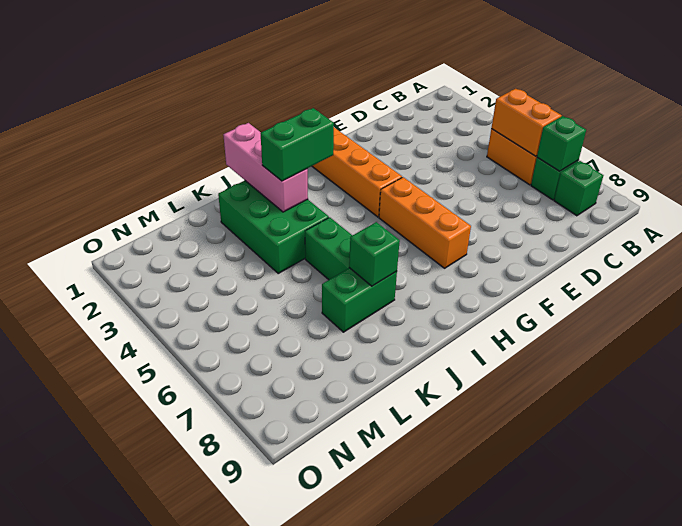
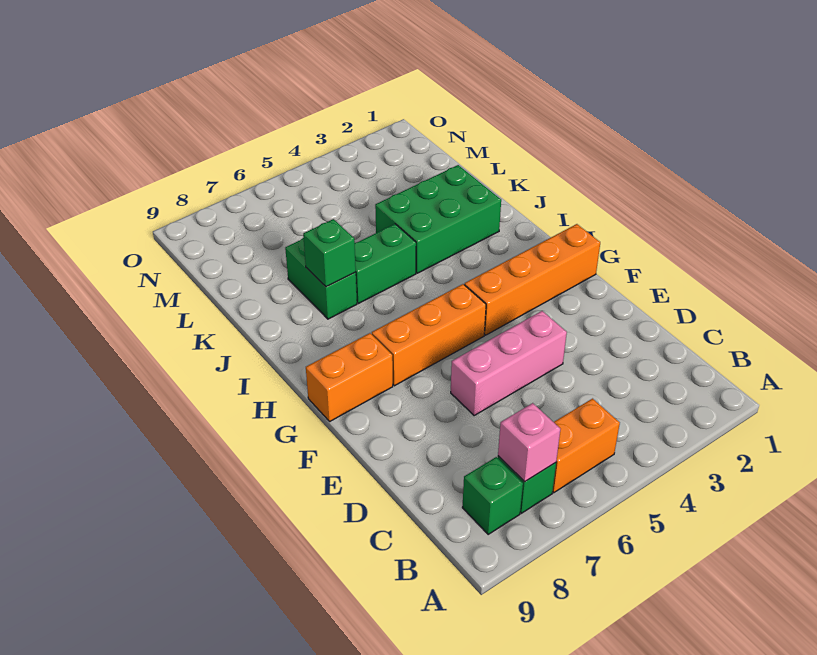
orange 1x2 brick [491,89,562,156] -> orange 1x2 brick moved to [306,333,393,421]
green 1x1 brick [537,116,586,171] -> pink 1x1 brick [498,403,560,482]
green 1x2 brick [260,108,334,181] -> none
pink 1x3 brick [223,123,308,212] -> pink 1x3 brick moved to [451,311,567,416]

